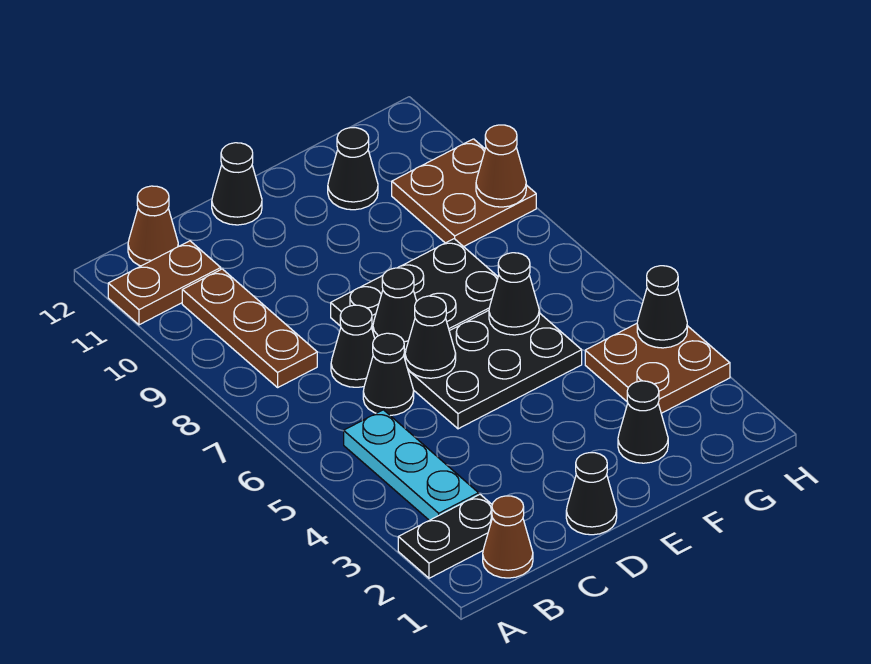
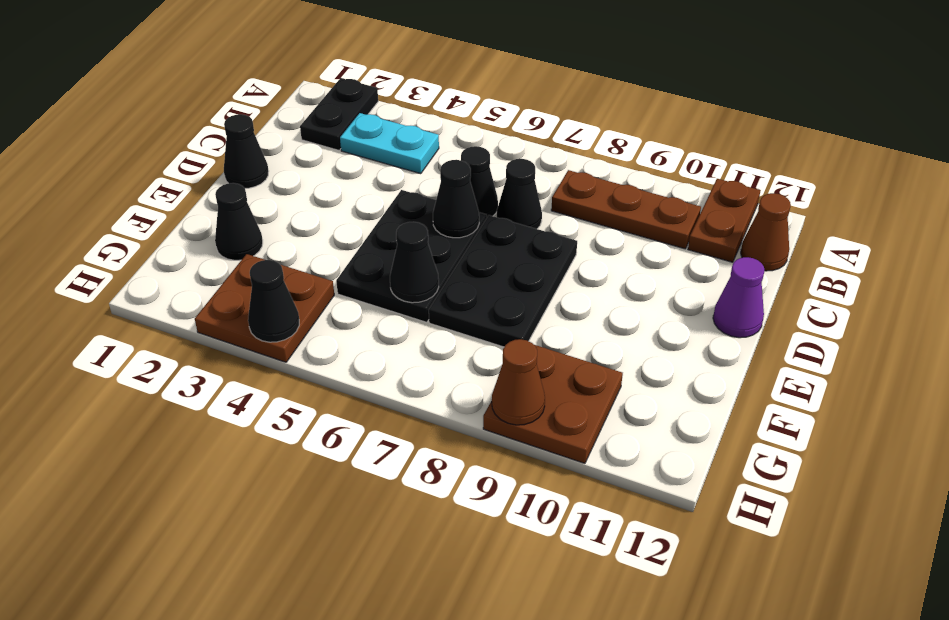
brown 1x1 cone [483,496,533,578] -> none
cyan 1x3 plate [344,410,479,520] -> cyan 1x2 plate [340,113,439,174]
black 1x1 cone [373,268,417,349] -> none
black 1x1 cone [212,143,262,225] -> purple 1x1 cone [713,257,765,338]
black 1x1 cone [328,128,378,210] -> none

